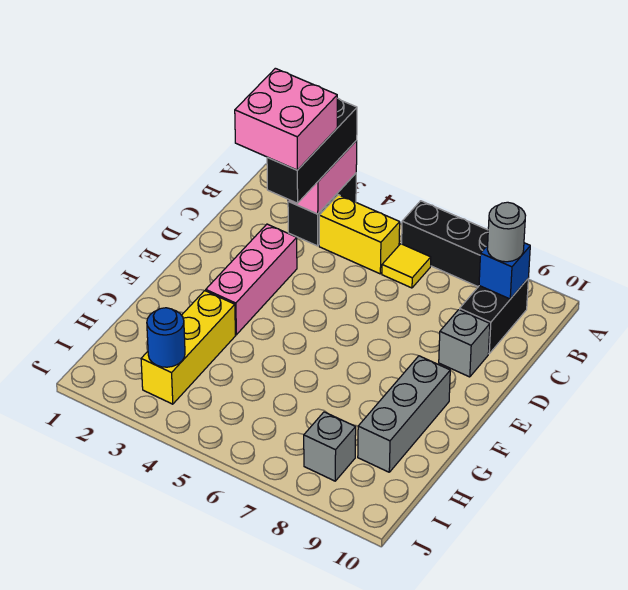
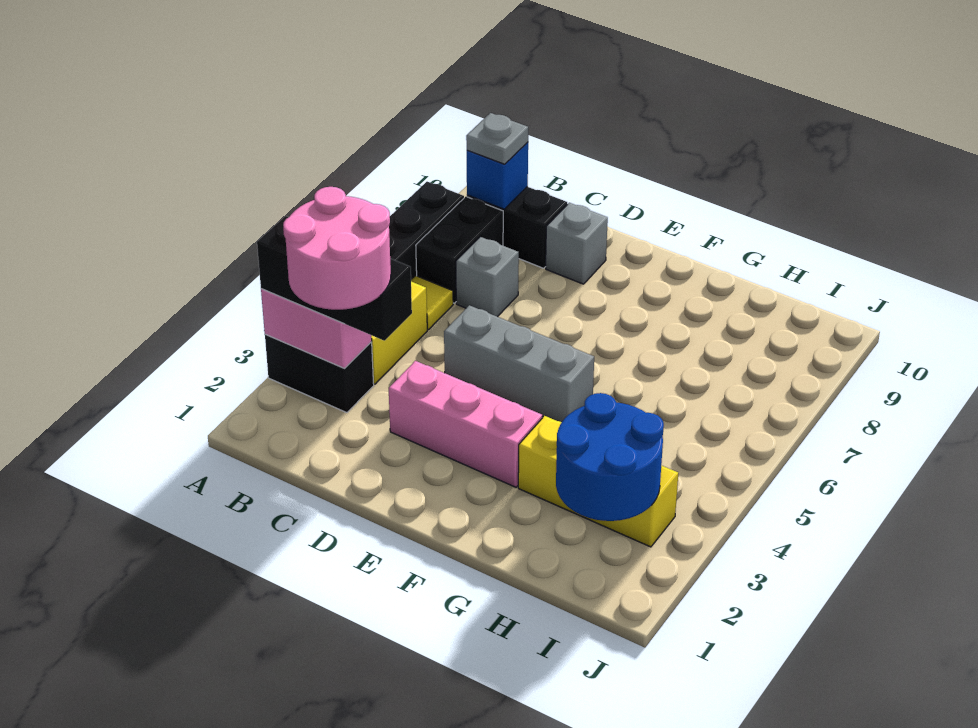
pink 2x2 brick [235,68,337,170] -> pink 2x2 round brick [283,187,391,310]
none -> black 1x2 brick [416,197,503,303]
grey 1x1 round brick [487,202,526,262] -> grey 1x1 plate [466,113,528,164]
grey 1x3 brick [358,356,450,472] -> grey 1x3 brick moved to [444,305,594,422]
blue 1x1 round brick [147,308,185,367] -> blue 2x2 round brick [556,393,664,521]
grey 1x1 brick [304,412,356,481] -> grey 1x1 brick moved to [456,237,519,317]

